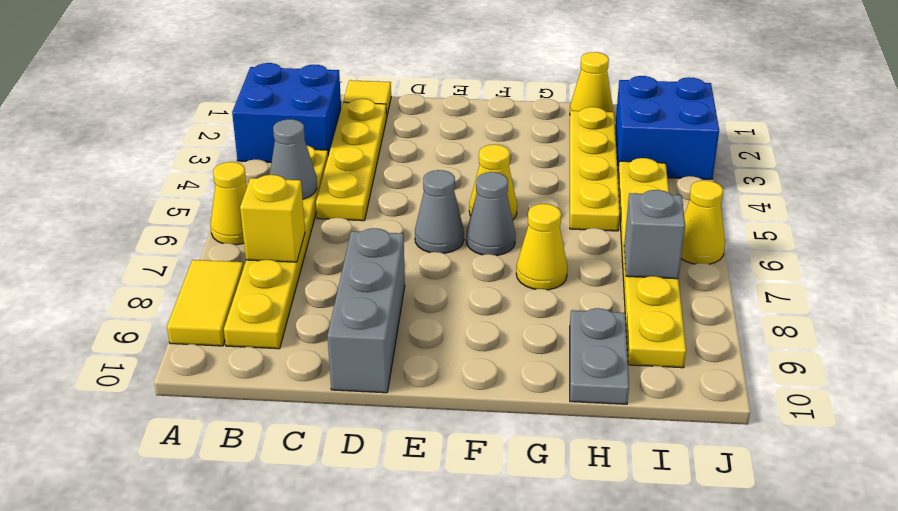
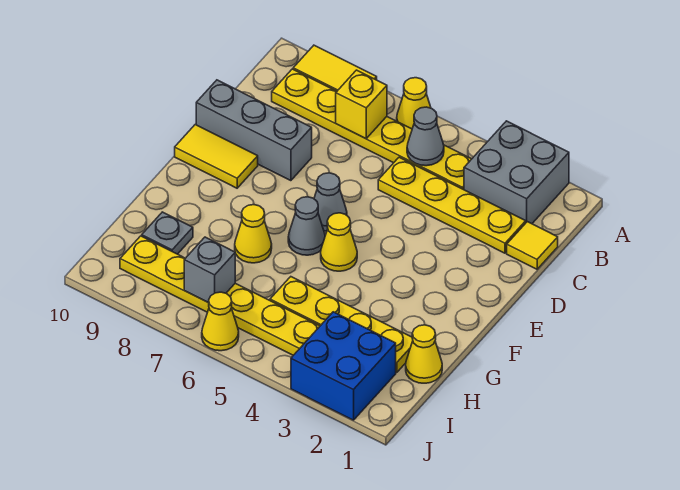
blue 2x2 brick [232,63,341,162] -> grey 2x2 brick [464,121,569,224]
none -> yellow 1x2 tile [175,125,258,188]
grey 1x2 plate [570,308,629,404] -> grey 1x1 plate [142,212,193,254]

